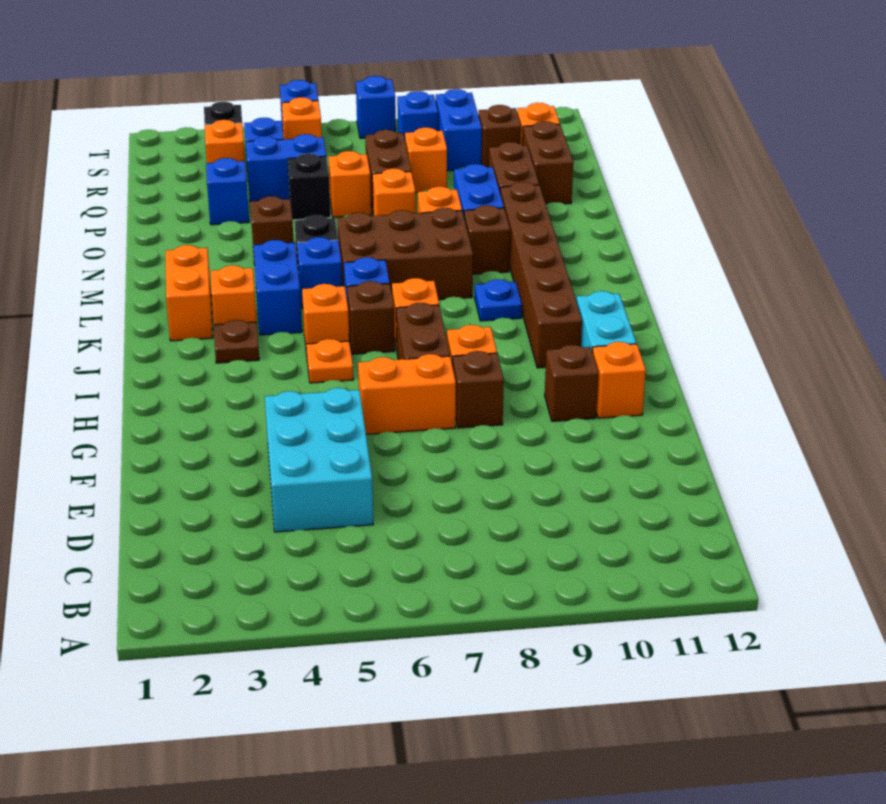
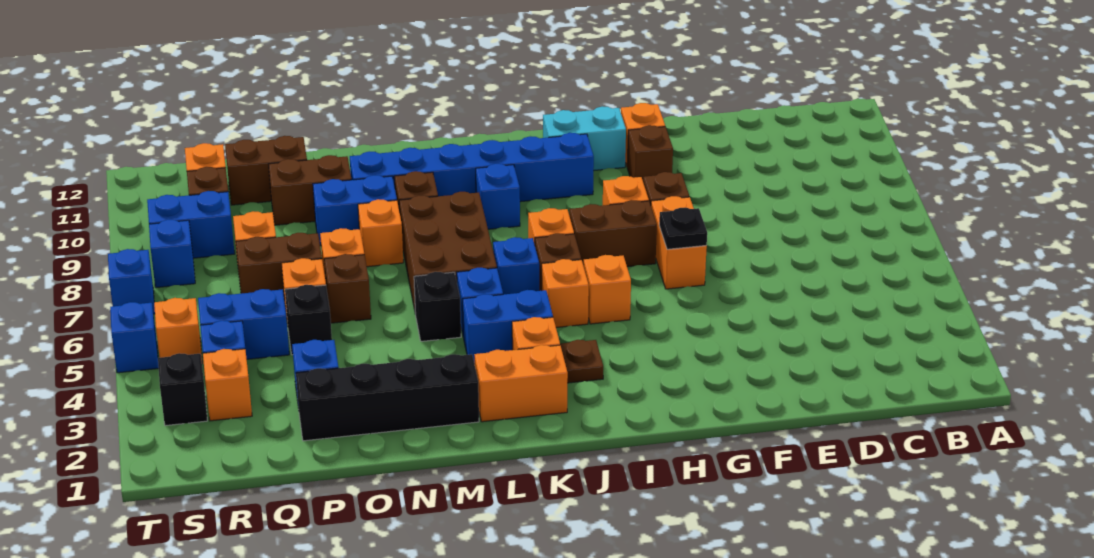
cyan 2x3 brick [265,388,373,532] -> none
none -> black 1x1 plate [659,208,707,249]
orange 1x1 plate [306,339,353,383] -> orange 1x1 brick [584,255,631,324]
brown 1x6 brick [500,182,582,368] -> blue 1x6 brick [350,133,594,202]
blue 1x1 plate [475,279,522,321] -> blue 1x1 brick [476,164,520,229]
none -> black 1x4 brick [296,354,479,441]
brown 1x1 brick [250,196,294,265] -> brown 1x1 brick moved to [324,254,371,323]
blue 1x2 brick [246,134,326,201] -> blue 1x2 brick turned to [198,289,289,359]

